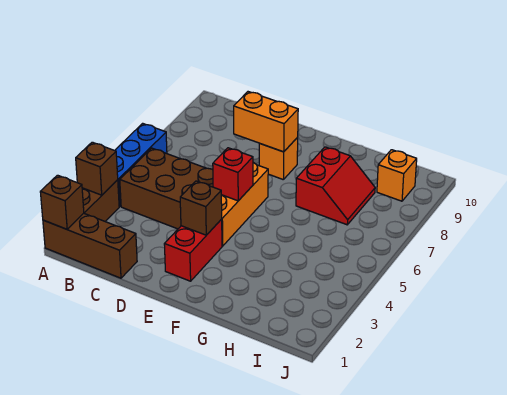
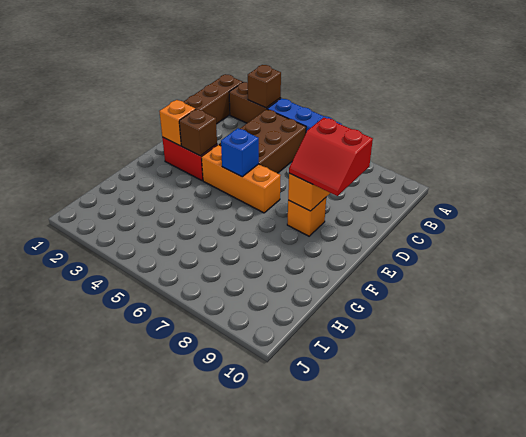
brown 1x1 brick [40,175,84,229] -> none
red 1x1 brick [213,148,253,201] -> blue 1x1 brick [221,128,259,177]
red 2x2 slope [296,147,375,225] -> red 2x2 slope moved to [289,118,373,196]
orange 1x1 brick [377,150,417,201] -> orange 1x1 brick moved to [159,100,195,146]

